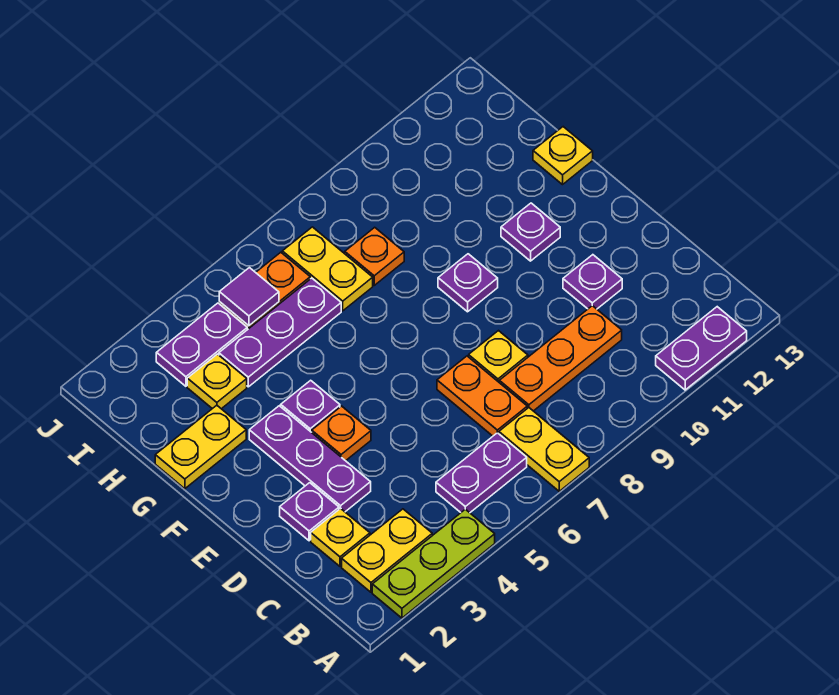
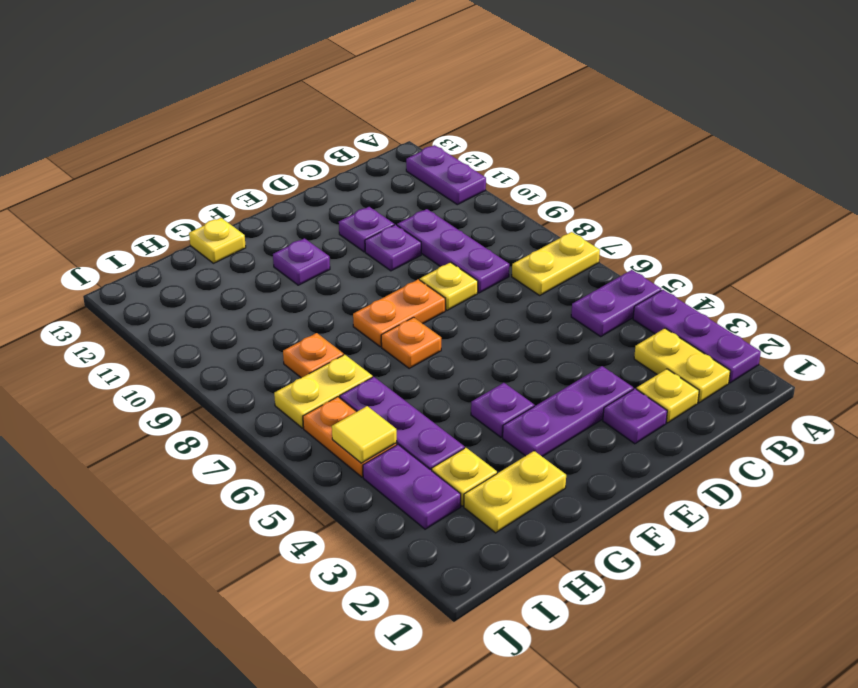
lime 1x3 plate [372,509,495,618] -> purple 1x3 plate [633,290,761,383]
purple 1x2 plate [436,433,527,513] -> purple 1x2 plate turned to [571,270,661,336]
orange 1x2 plate [437,356,527,436] -> orange 1x2 plate moved to [353,279,445,347]
orange 1x3 plate [499,306,622,411] -> purple 1x3 plate [397,209,509,293]
orange 1x1 plate [312,406,371,461] -> orange 1x1 plate moved to [381,317,441,369]
purple 1x1 plate [438,254,498,312] -> purple 1x1 plate moved to [365,225,421,271]
yellow 1x2 plate [155,405,246,489] -> yellow 1x2 plate turned to [464,451,566,533]
purple 1x1 tile [219,268,279,326] -> yellow 1x1 tile [332,406,397,463]

